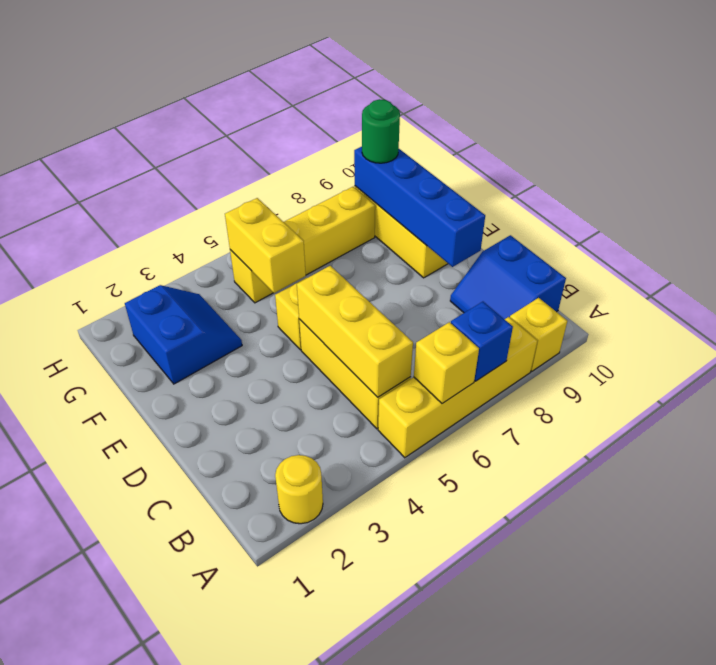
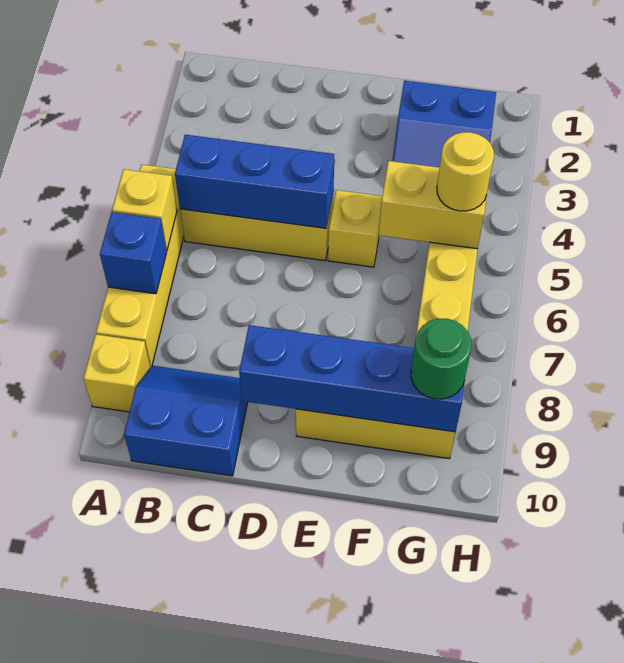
yellow 1x1 round brick [275,455,323,524] -> yellow 1x1 round brick moved to [437,132,494,211]
yellow 1x3 brick [297,266,413,397] -> blue 1x3 brick [175,135,334,228]

